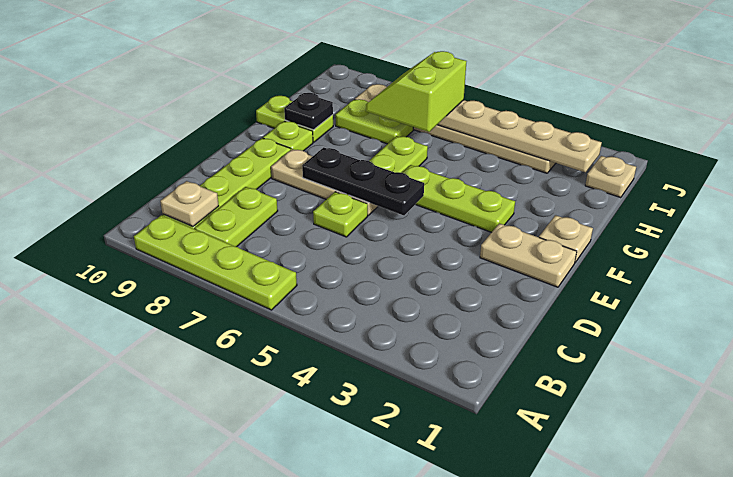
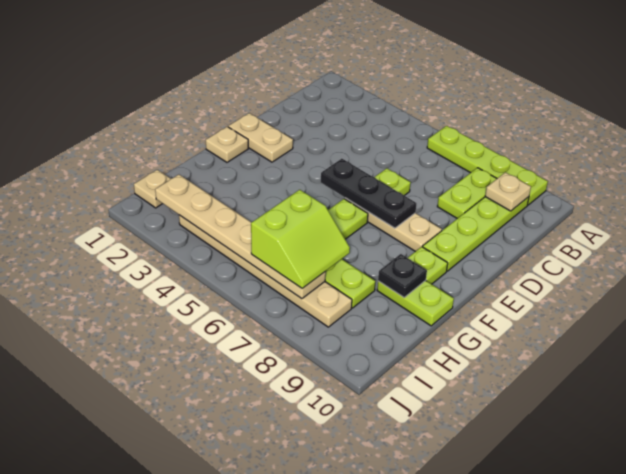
lime 1x3 plate [403,165,515,232] -> none

